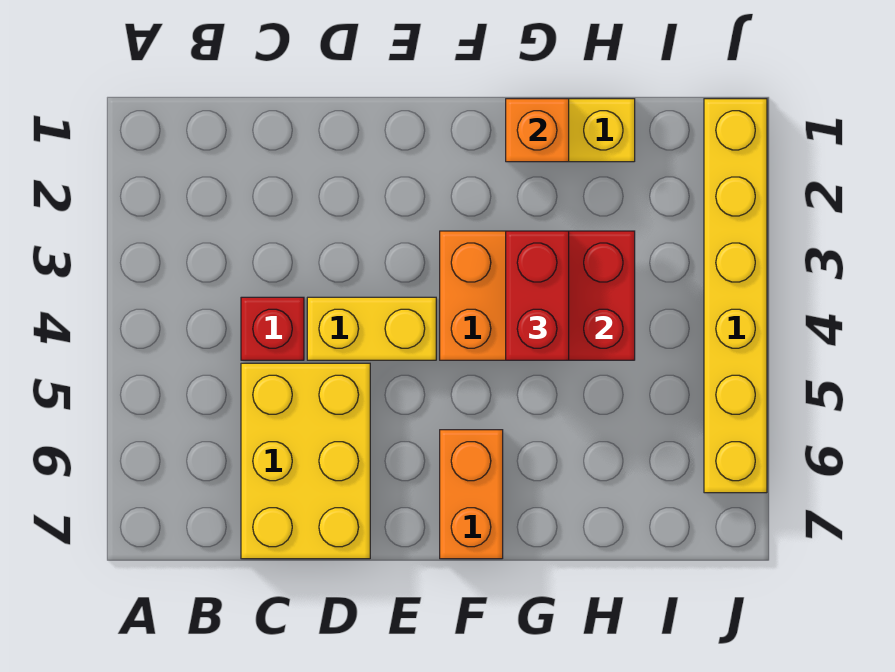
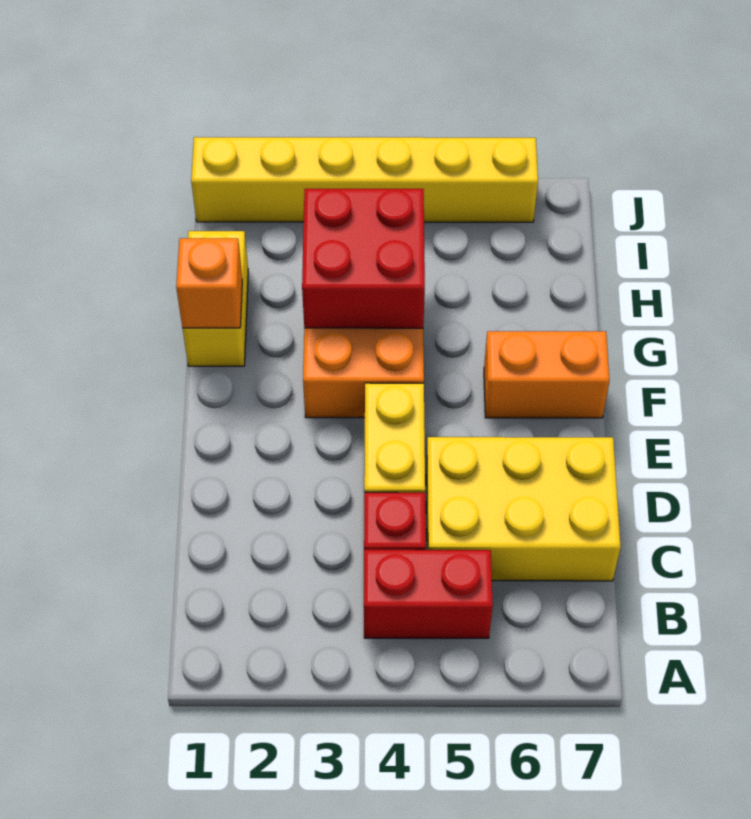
red 1x2 brick [506,231,569,360] -> red 1x2 brick moved to [364,550,493,638]

